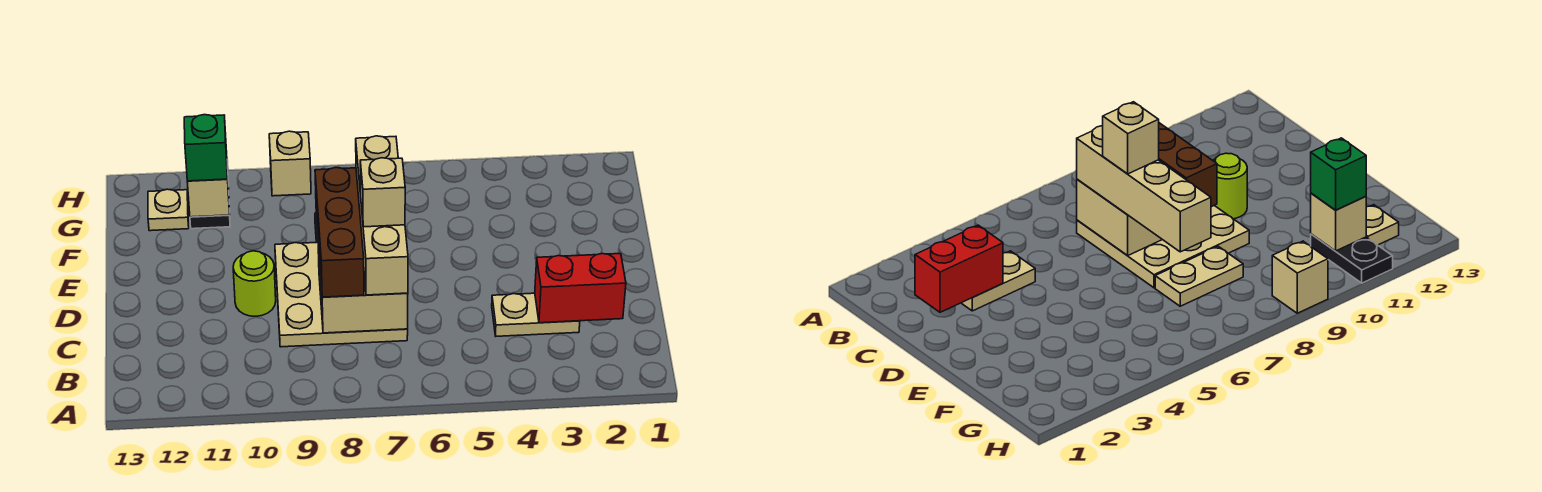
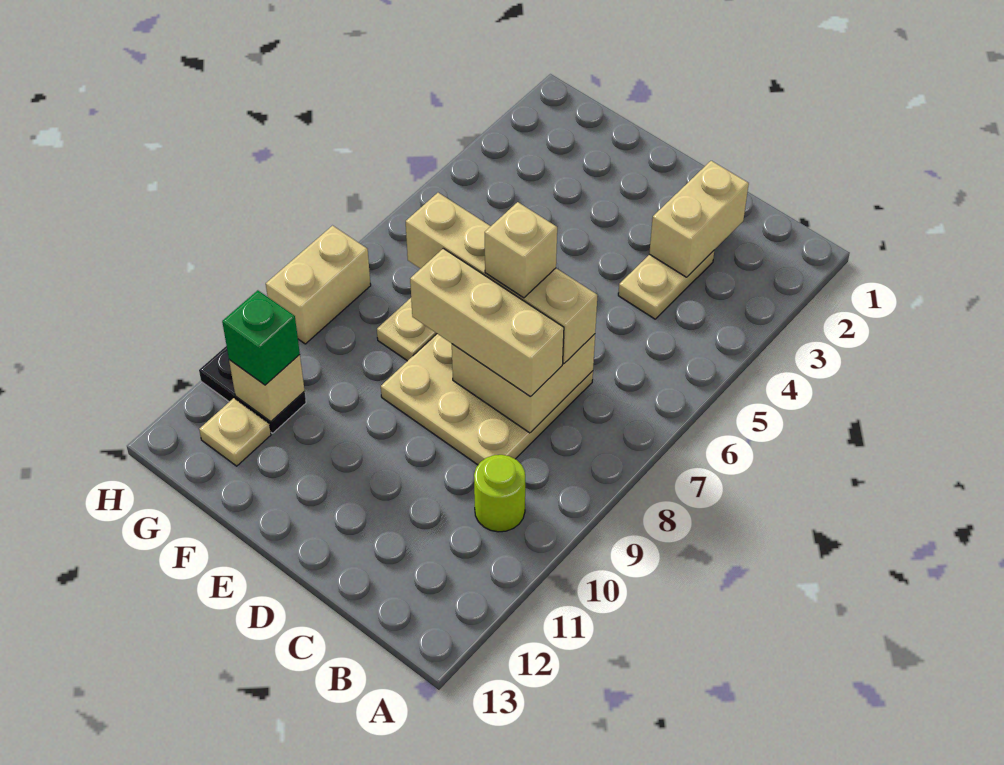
red 1x2 brick [535,253,626,323] -> tan 1x2 brick [649,161,749,277]
brown 1x3 brick [315,168,364,297] -> tan 1x3 brick [410,248,564,397]
lime 1x1 round brick [233,251,276,316] -> lime 1x1 round brick moved to [474,455,525,532]
tan 1x1 brick [269,131,311,196] -> tan 1x2 brick [266,226,371,344]

